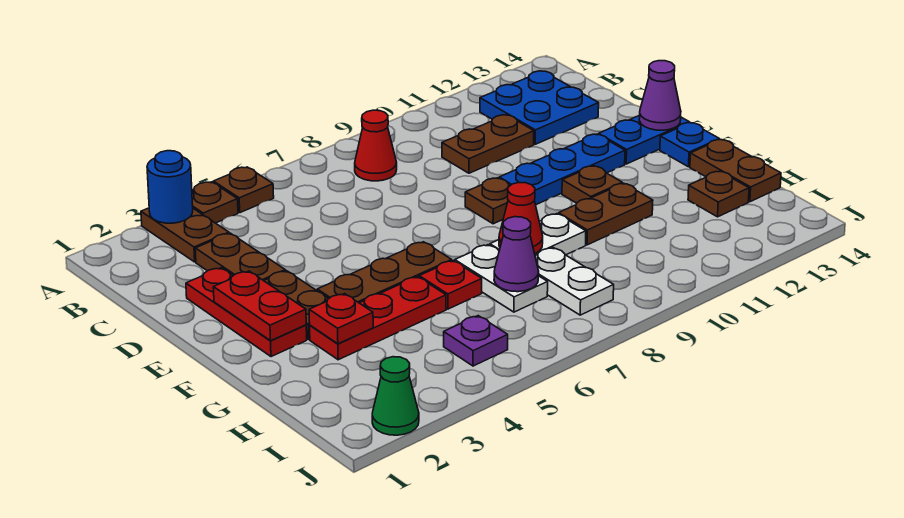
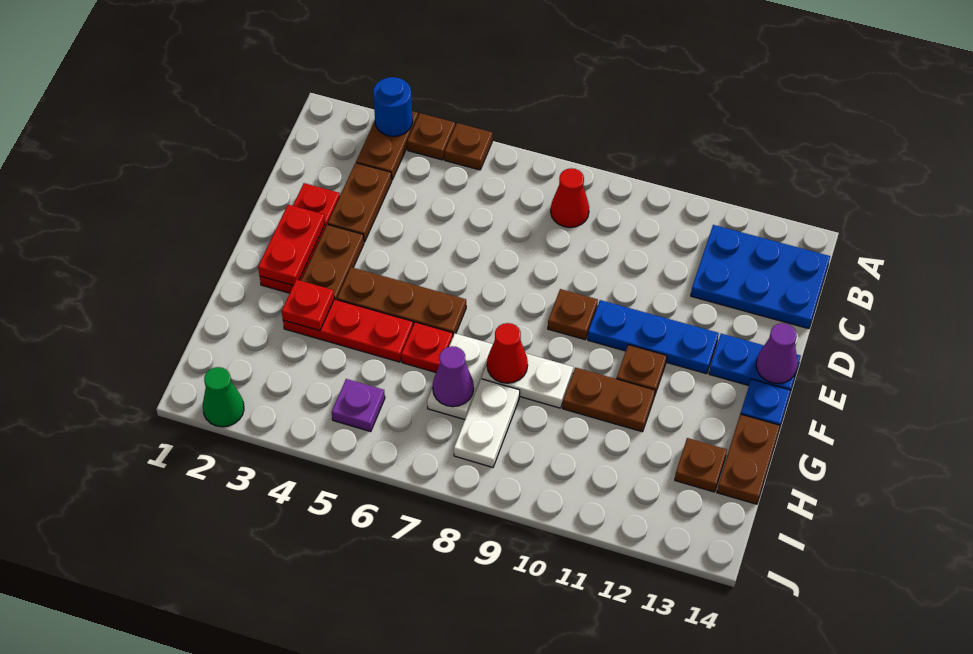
blue 2x2 plate [480,71,599,144] -> blue 2x3 plate [691,225,830,329]
brown 1x2 plate [442,115,534,173] -> none

